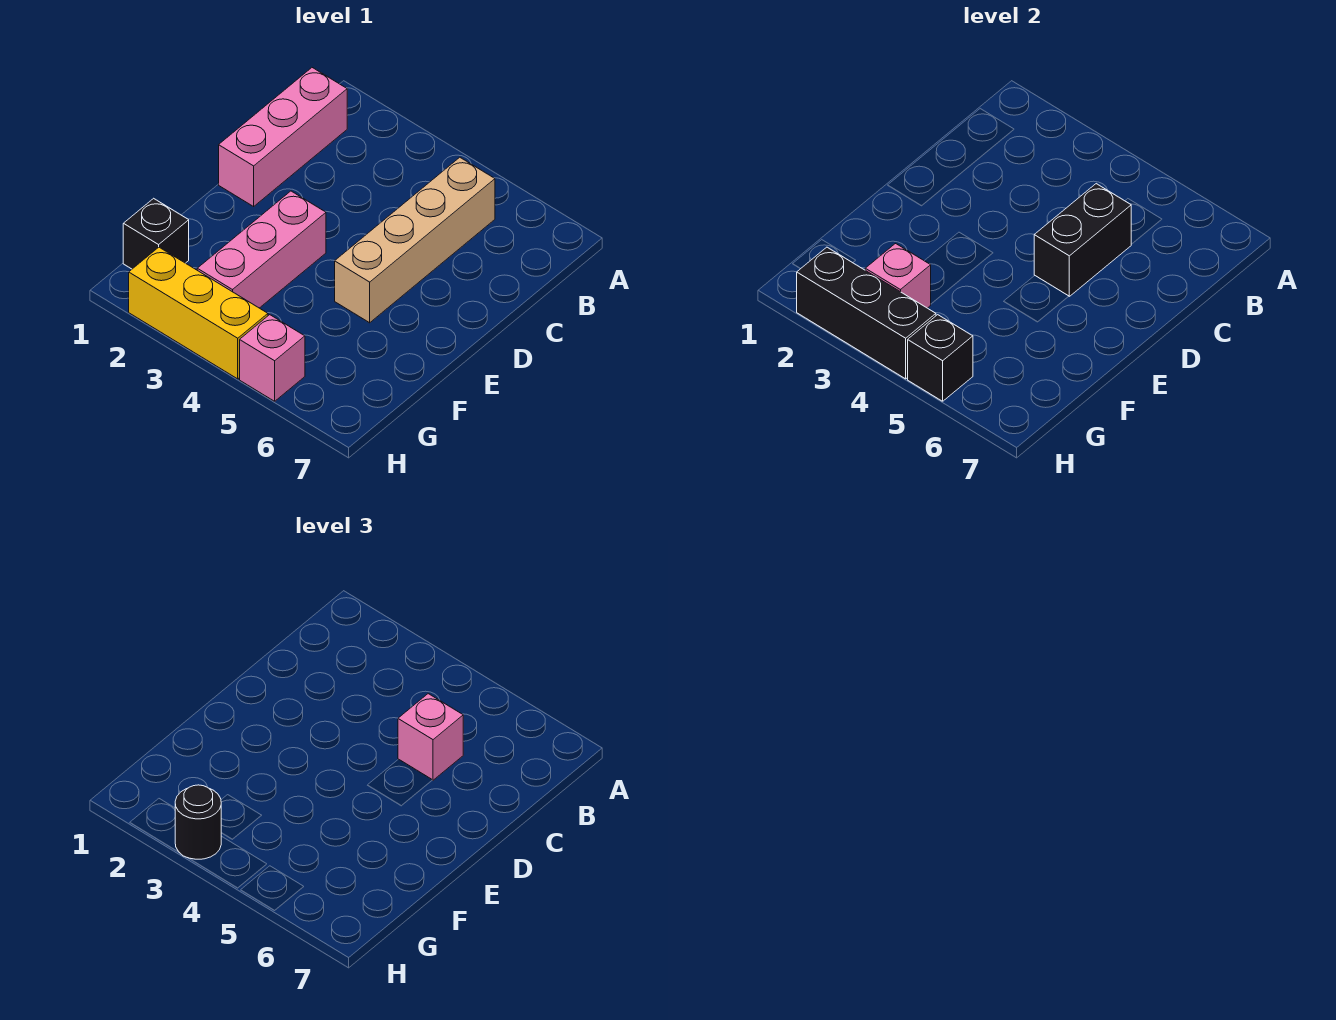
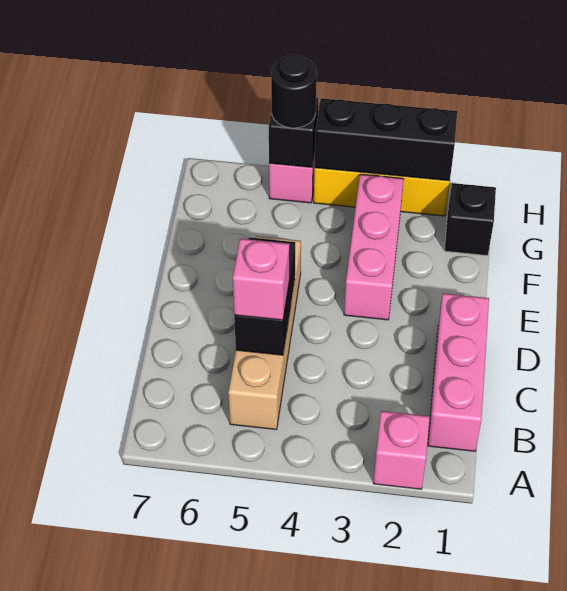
pink 1x1 brick [865,244,931,308] -> pink 1x1 brick moved to [373,411,430,489]
black 1x1 round brick [175,785,221,859] -> black 1x1 round brick moved to [271,55,317,128]

